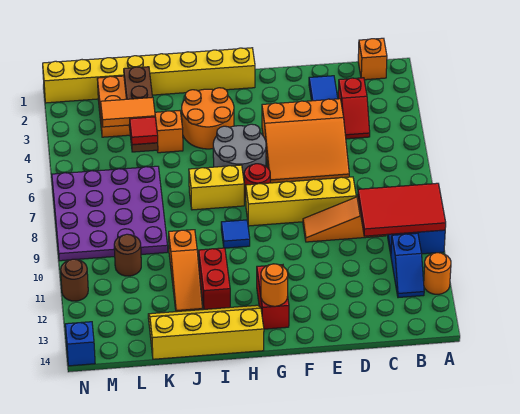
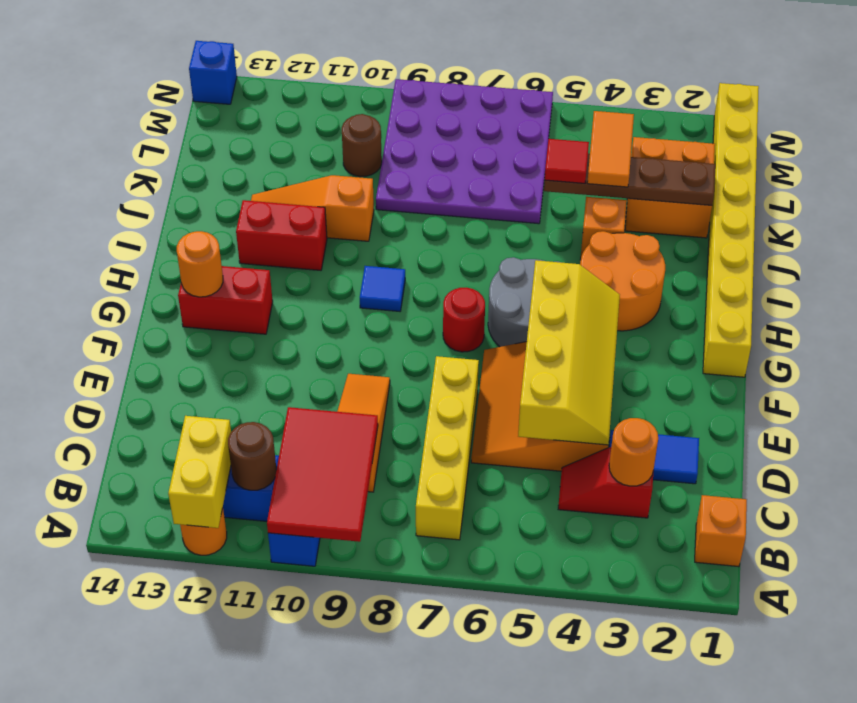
none -> orange 1x1 round brick [609,418,658,486]
yellow 1x4 brick [246,177,356,226] -> yellow 1x4 brick moved to [416,356,479,540]
yellow 1x2 brick [189,165,244,210] -> yellow 1x2 brick moved to [168,416,231,528]
yellow 2x4 slope [148,305,264,359] -> yellow 2x4 slope moved to [518,260,620,445]
brown 1x1 round brick [61,259,88,301] -> brown 1x1 round brick moved to [228,422,276,490]

